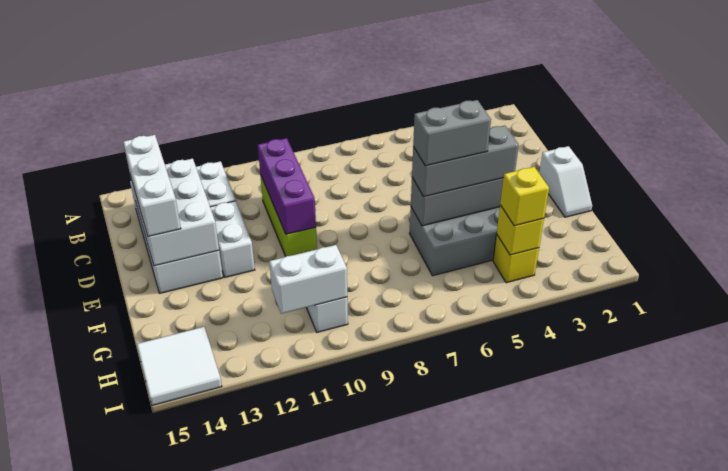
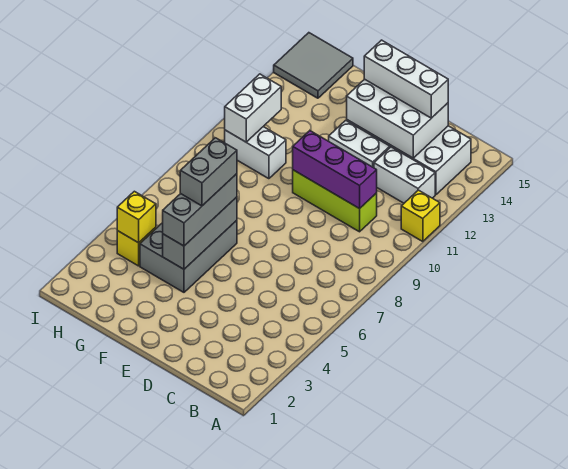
white 1x2 slope [539,146,592,217] -> none
yellow 1x1 brick [500,167,549,226] -> yellow 1x1 brick moved to [401,190,440,242]
white 2x2 tile [137,327,222,405] -> grey 2x2 tile [274,33,353,98]

